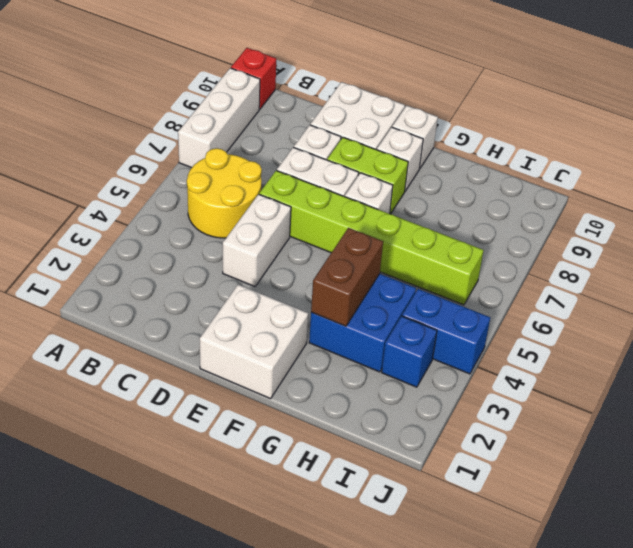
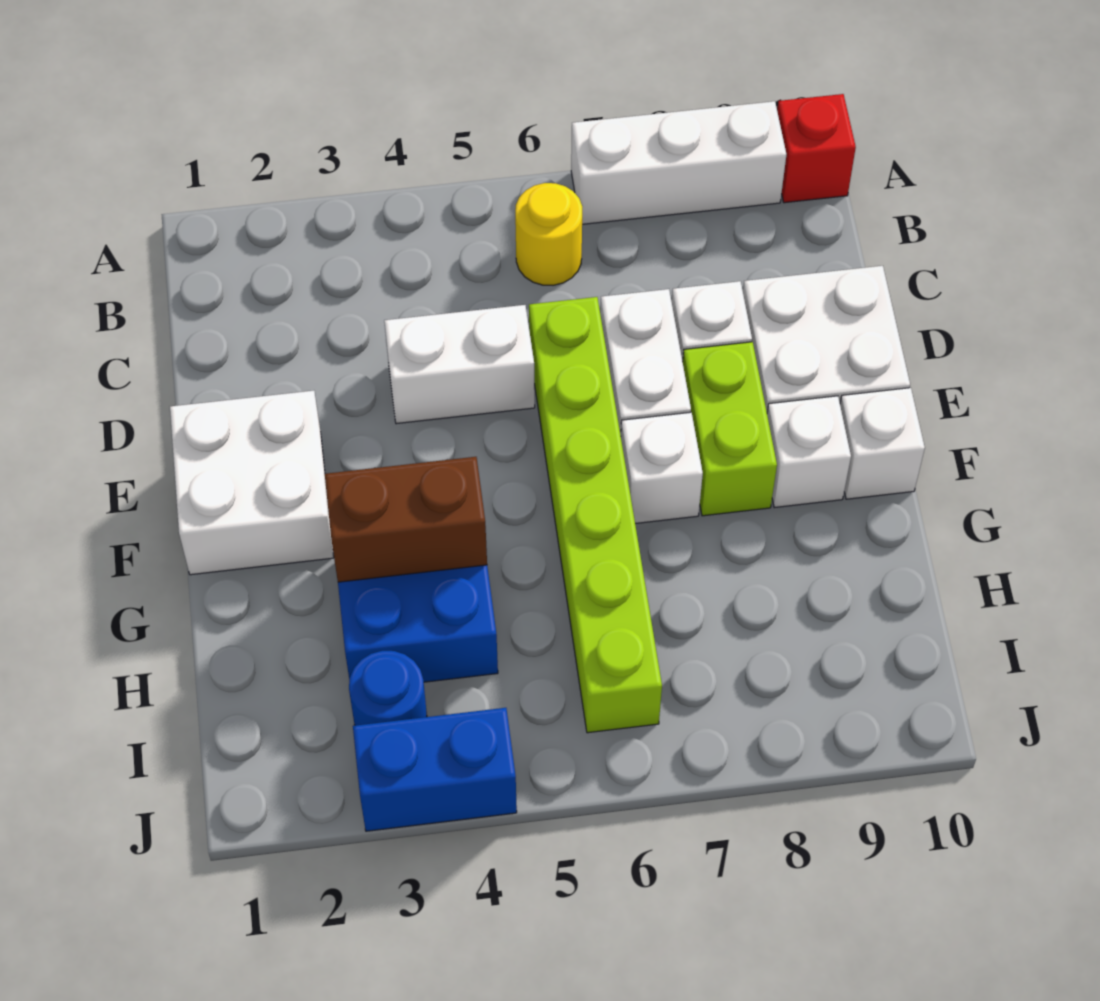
yellow 2x2 round brick [187,148,262,238] -> yellow 1x1 round brick [515,183,582,285]
blue 1x1 brick [382,316,437,387] -> blue 1x1 round brick [349,651,427,726]
blue 1x2 brick [402,289,490,374] -> blue 1x2 brick turned to [353,708,517,831]

